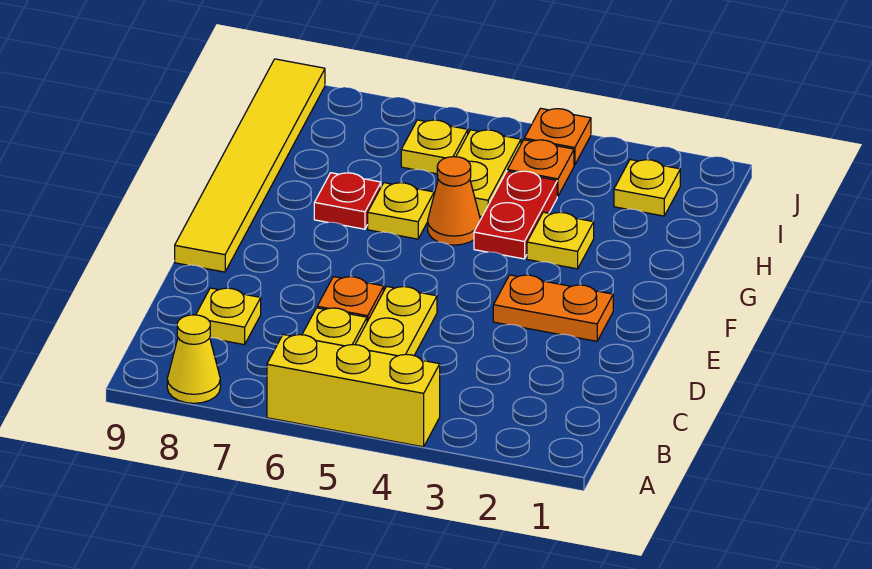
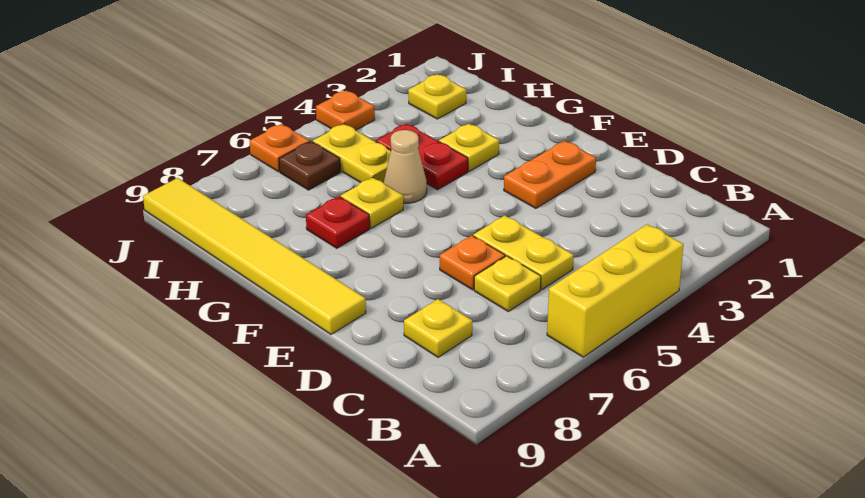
yellow 1x1 cone [167,315,220,403] -> none
orange 1x1 cone [428,157,480,245] -> tan 1x1 cone [384,130,427,203]
orange 1x1 plate [508,140,574,196] -> orange 1x1 plate moved to [250,124,310,172]
yellow 1x1 plate [401,120,468,174] -> brown 1x1 plate [279,142,340,190]

